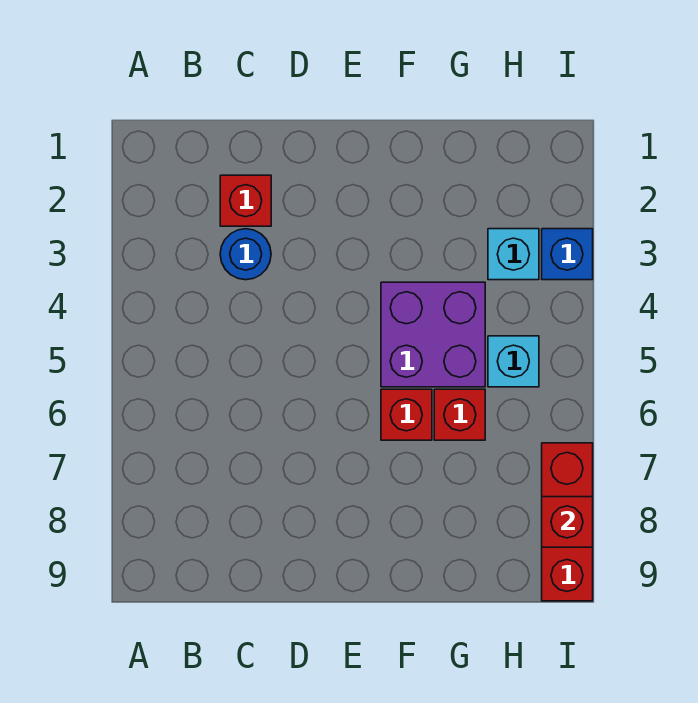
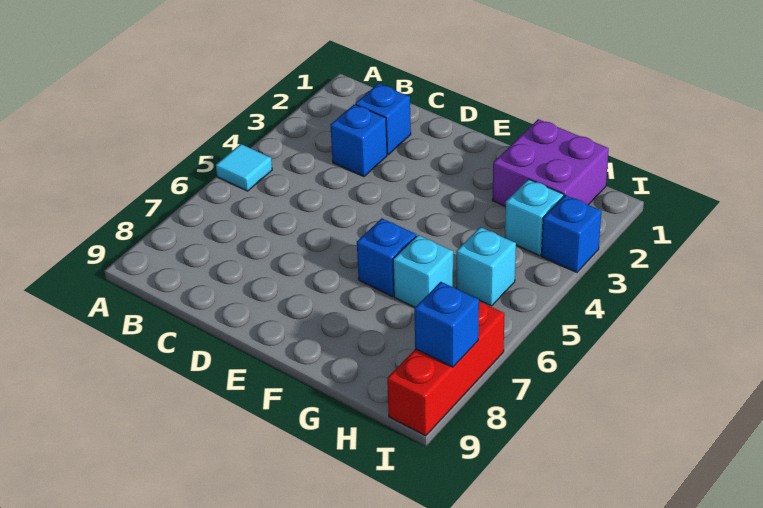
none -> cyan 1x1 tile [216,144,272,191]
red 1x1 brick [220,175,271,226] -> blue 1x1 brick [355,83,411,155]
blue 1x1 round brick [220,229,271,280] -> blue 1x1 brick [330,104,387,177]
purple 2x2 brick [381,282,485,387] -> purple 2x2 brick moved to [492,119,609,207]
red 1x1 brick [381,389,432,440] -> blue 1x1 brick [357,218,416,297]
red 1x1 brick [434,389,485,440] -> cyan 1x1 brick [393,235,453,307]
red 1x1 brick [542,497,593,547] -> blue 1x1 brick [414,282,479,367]

